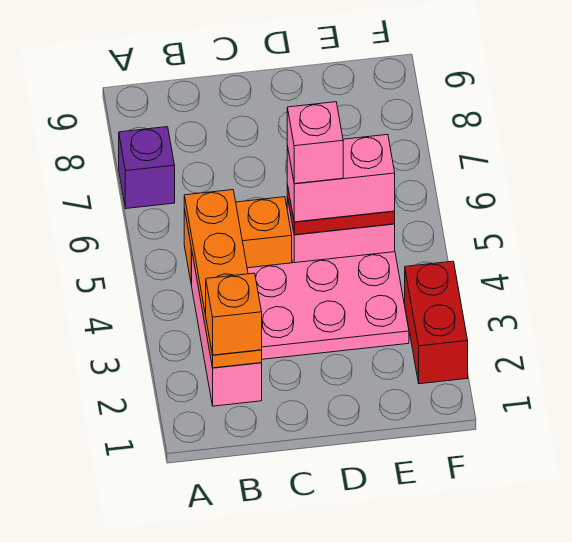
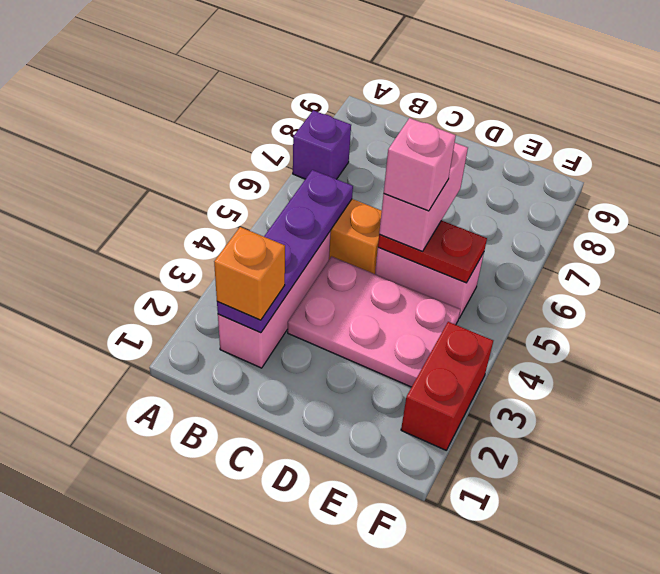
orange 1x4 plate [184,190,262,368] -> purple 1x4 plate [217,170,353,333]
pink 1x2 brick [287,134,395,222] -> pink 1x2 brick turned to [379,143,468,251]

